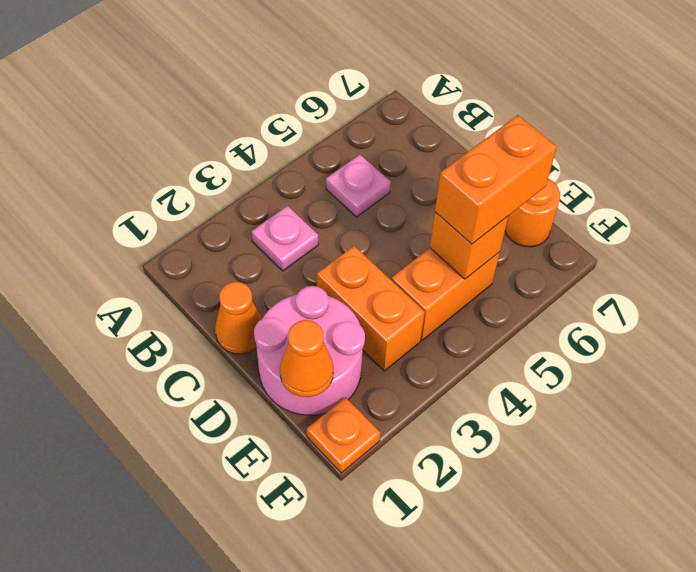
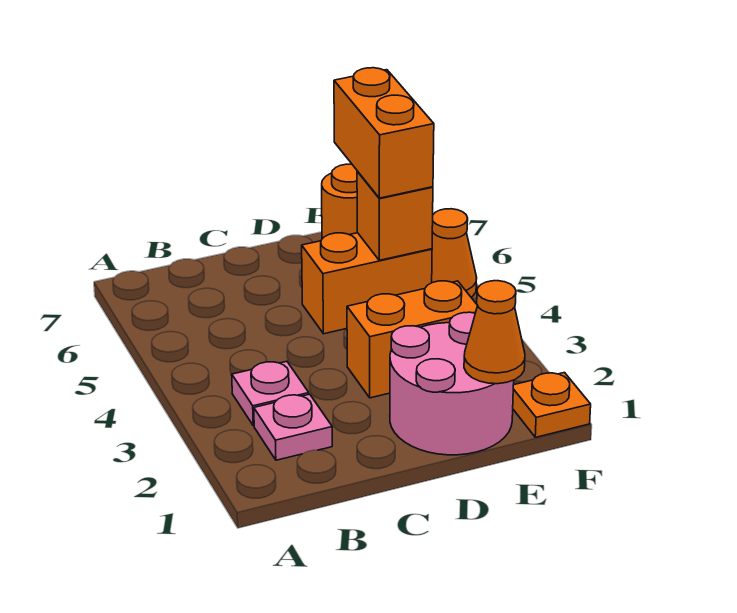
pink 1x1 plate [326,155,391,217] -> pink 1x1 plate moved to [254,394,332,460]
orange 1x1 cone [215,282,262,354] -> orange 1x1 cone moved to [432,209,477,297]
orange 1x2 brick [391,248,500,340] -> orange 1x2 brick turned to [302,233,432,334]

